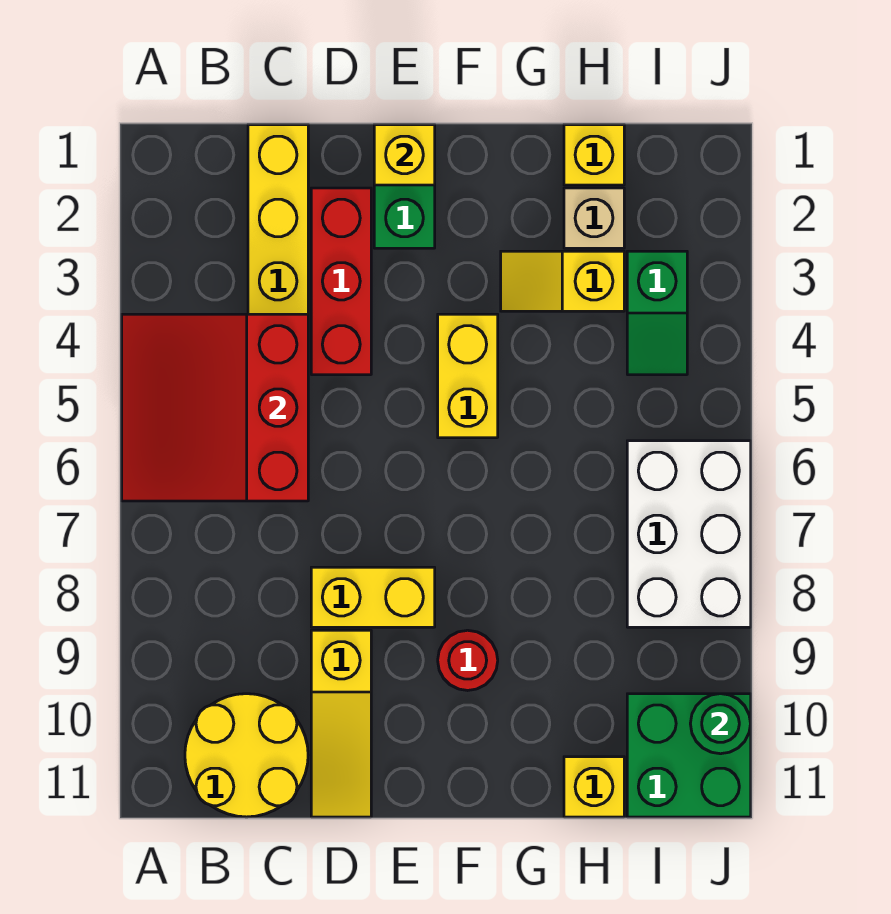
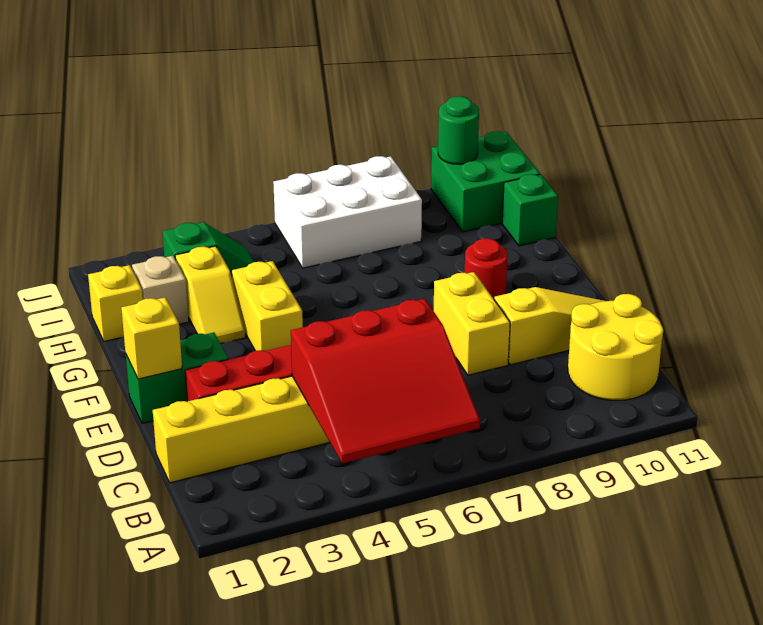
yellow 1x2 brick [438,314,498,438] -> yellow 1x2 brick turned to [232,261,303,351]
yellow 1x1 brick [564,757,624,817] -> green 1x1 brick [502,174,558,246]

